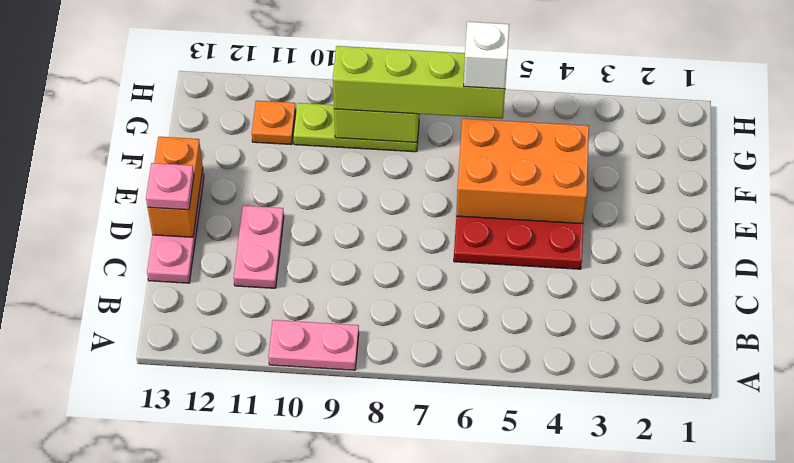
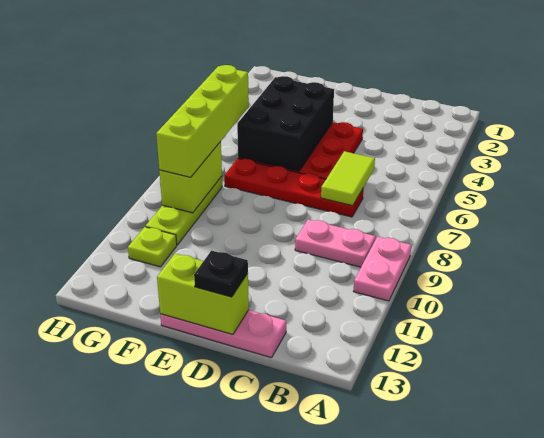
none -> lime 1x2 tile [321,151,375,206]
none -> red 1x4 plate [224,159,363,217]
pink 1x2 plate [234,206,284,288] -> pink 1x2 plate moved to [295,219,376,267]
orange 1x2 brick [148,137,203,237] -> lime 1x2 brick [157,253,249,335]
pink 1x1 plate [146,163,194,210] -> black 1x1 plate [194,251,248,297]
orange 2x3 brick [456,118,589,224] -> black 2x3 brick [237,76,334,171]
white 1x1 brick [464,22,509,89] -> none
orange 1x1 plate [252,101,296,145] -> lime 1x1 plate [128,227,177,267]

